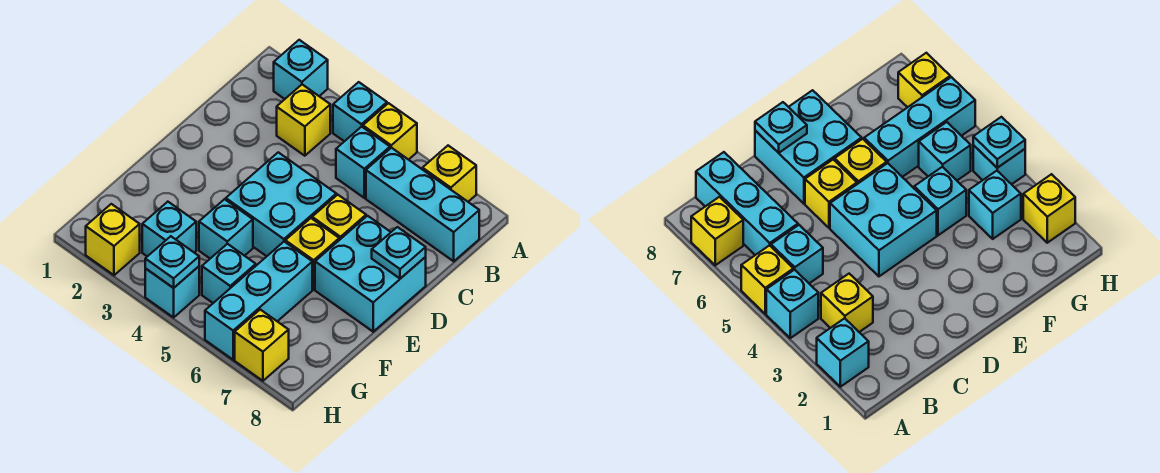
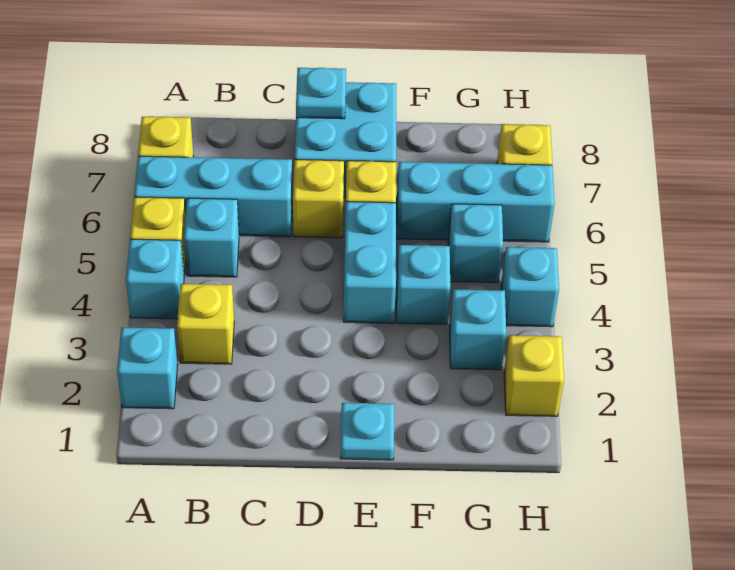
cyan 1x3 brick [366,148,479,261] -> cyan 1x3 brick turned to [134,156,292,237]
cyan 2x2 brick [226,152,336,256] -> cyan 1x2 brick [343,202,396,323]
cyan 1x1 plate [145,236,199,288] -> cyan 1x1 plate moved to [340,403,394,460]

